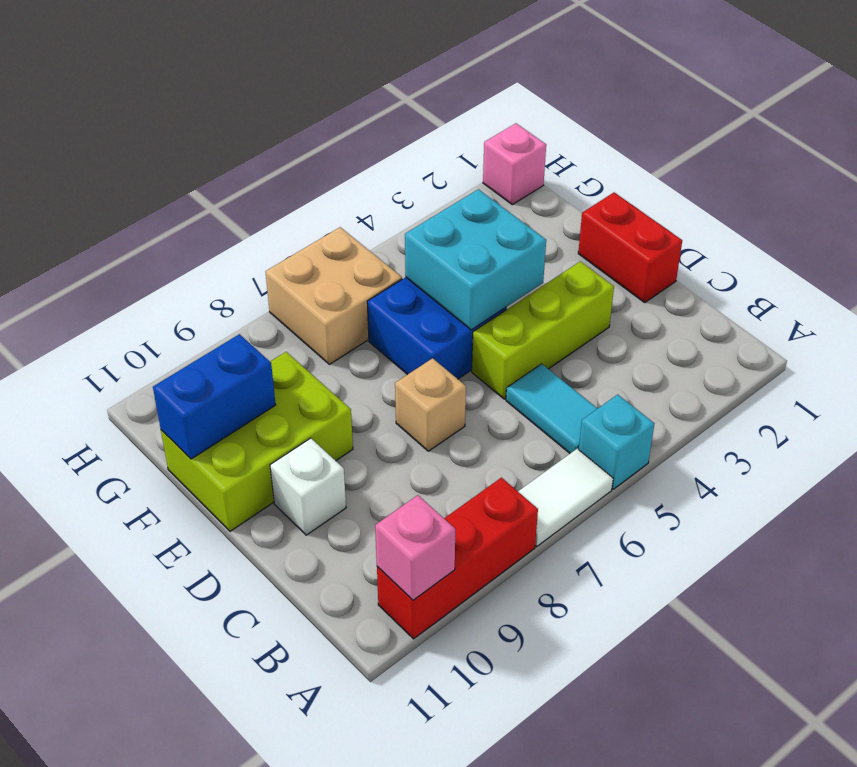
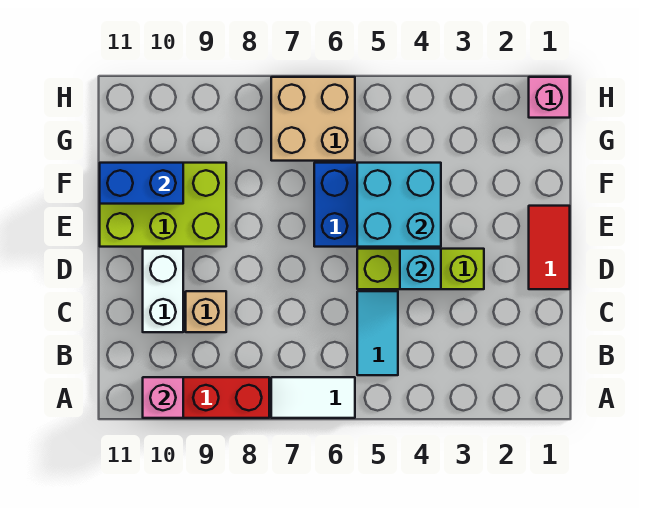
cyan 1x1 brick [579,394,654,489] -> cyan 1x1 brick moved to [400,249,441,289]
red 1x2 brick [578,192,682,302] -> red 1x2 tile [529,206,570,289]
tan 1x1 brick [395,358,466,451] -> tan 1x1 brick moved to [186,291,226,332]
white 1x1 brick [270,438,346,535] -> white 1x2 brick [143,249,183,332]

